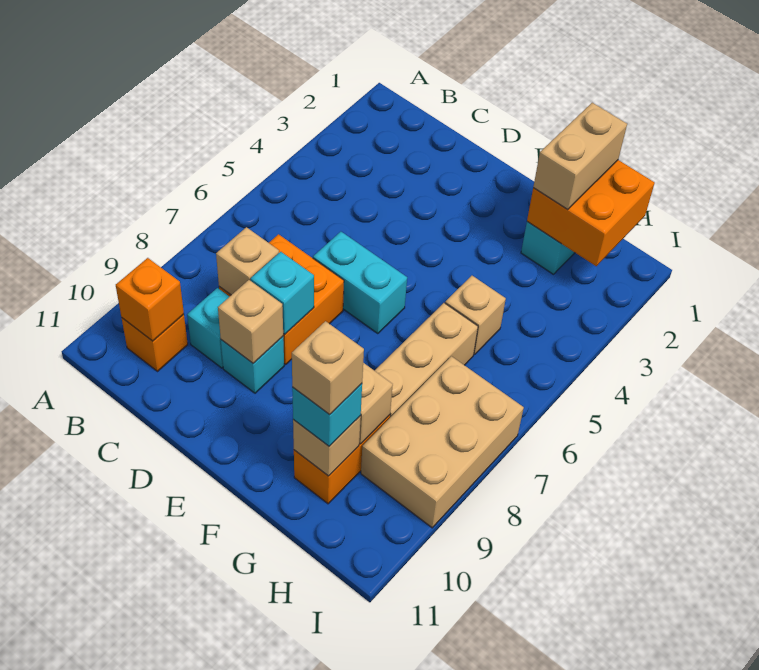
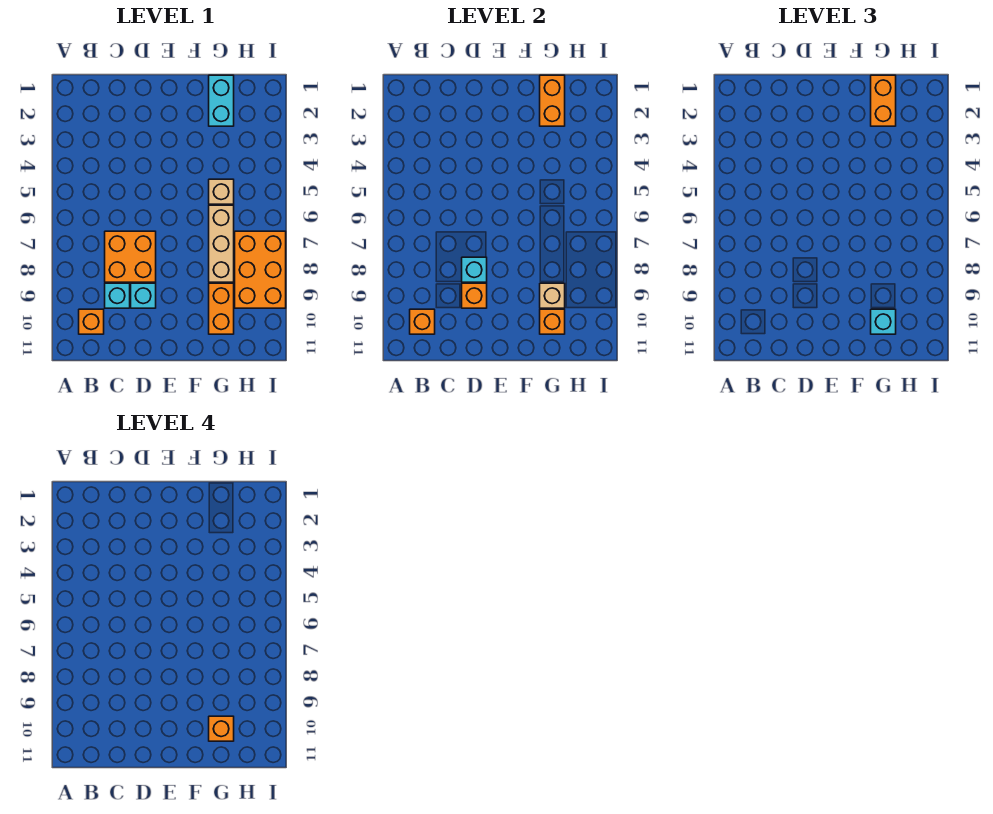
tan 1x1 brick [216,227,279,295] -> none
cyan 1x2 brick [313,232,407,334] -> none
tan 1x1 brick [218,280,283,363] -> orange 1x1 brick [462,283,487,308]
orange 2x2 brick [527,160,655,266] -> orange 1x2 brick [540,75,565,126]
tan 1x2 brick [533,103,627,209] -> orange 1x2 brick [871,75,896,126]
tan 1x1 brick [293,416,361,476] -> orange 1x1 brick [540,309,565,334]
tan 1x1 brick [292,321,364,415] -> orange 1x1 brick [209,716,234,741]
tan 2x3 brick [361,356,524,528] -> orange 2x3 brick [235,231,286,308]

